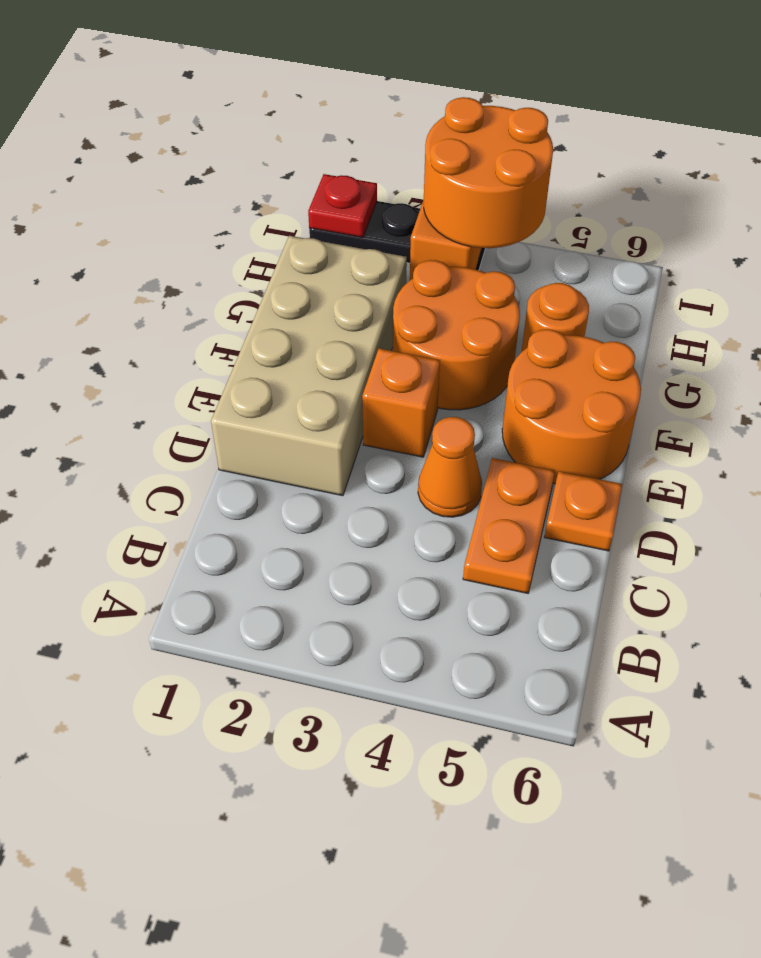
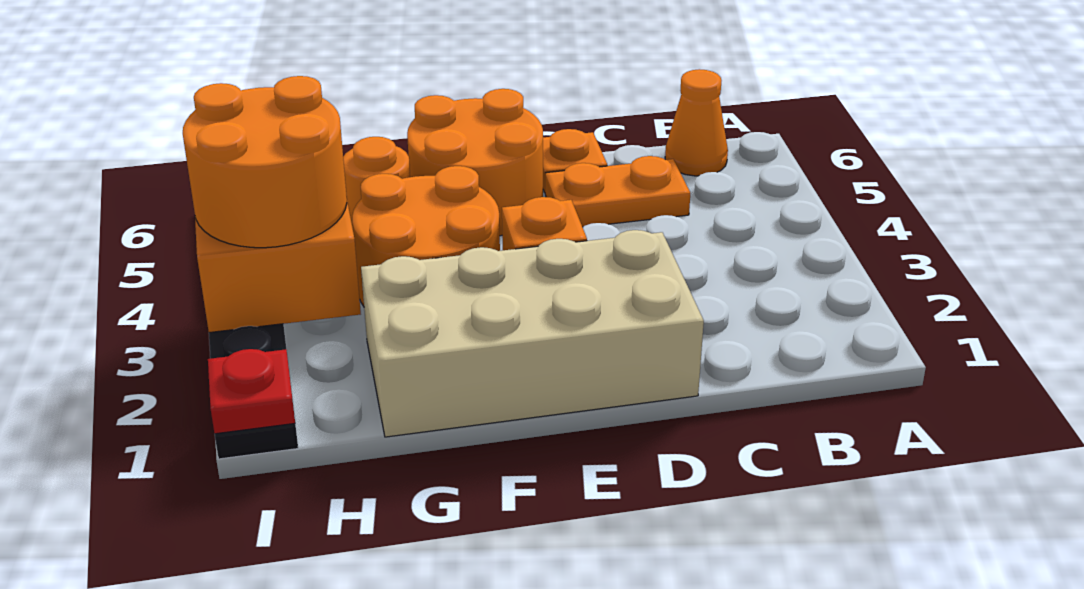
orange 1x1 cone [418,417,482,517] -> orange 1x1 cone moved to [665,69,728,176]

